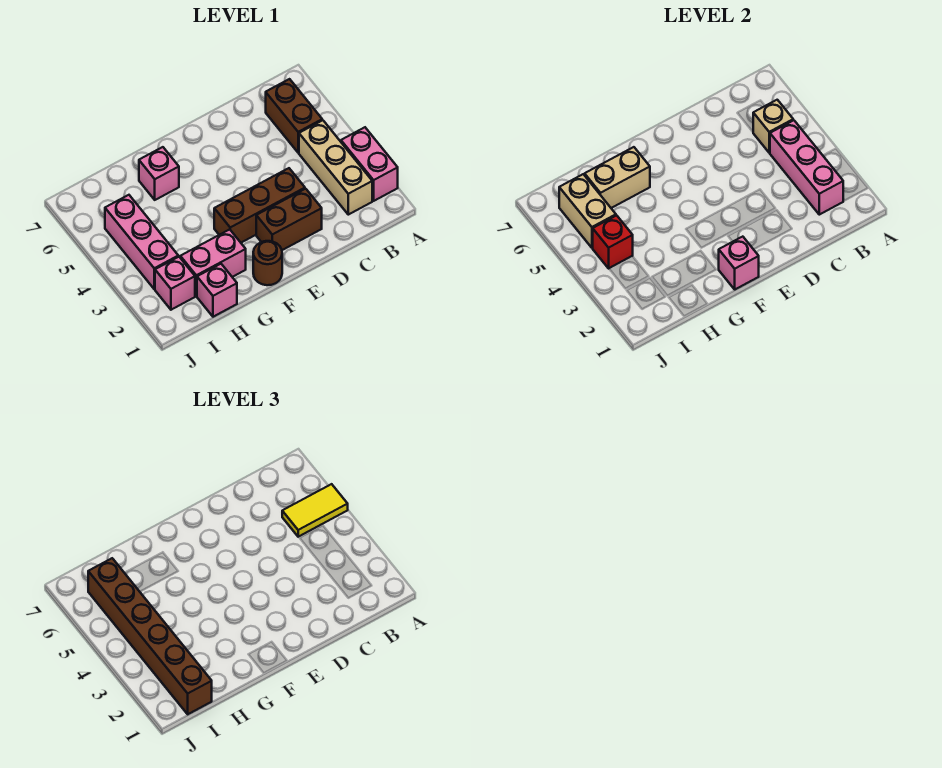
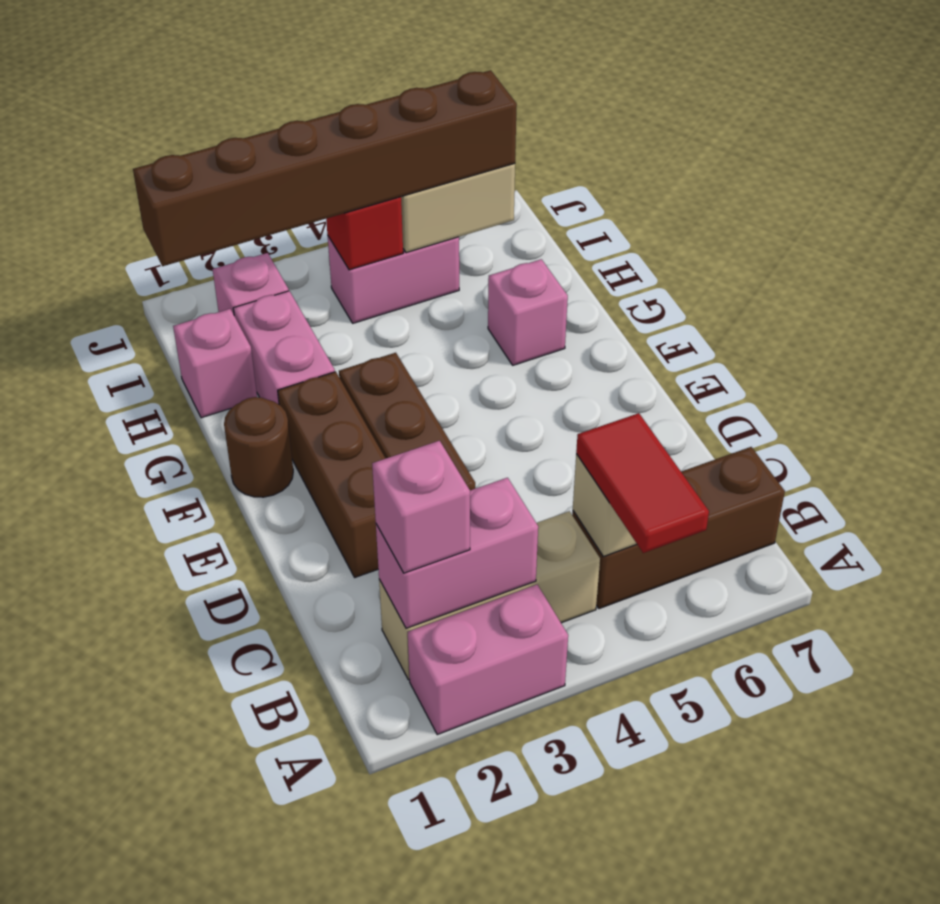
yellow 1x2 tile [282,484,348,537] -> red 1x2 tile [576,413,709,553]
pink 1x3 brick [770,120,843,215] -> pink 1x2 brick [376,478,538,628]
brown 1x2 brick [266,79,322,153] -> brown 1x3 brick [572,447,785,609]
brown 1x2 brick [256,189,322,250] -> brown 1x3 brick [278,372,386,577]
pink 1x1 brick [719,237,759,289] -> pink 1x1 brick moved to [372,441,470,573]
tan 1x2 brick [585,147,650,208] -> none
pink 1x3 brick [105,195,178,289] -> pink 1x2 brick [328,237,459,323]

